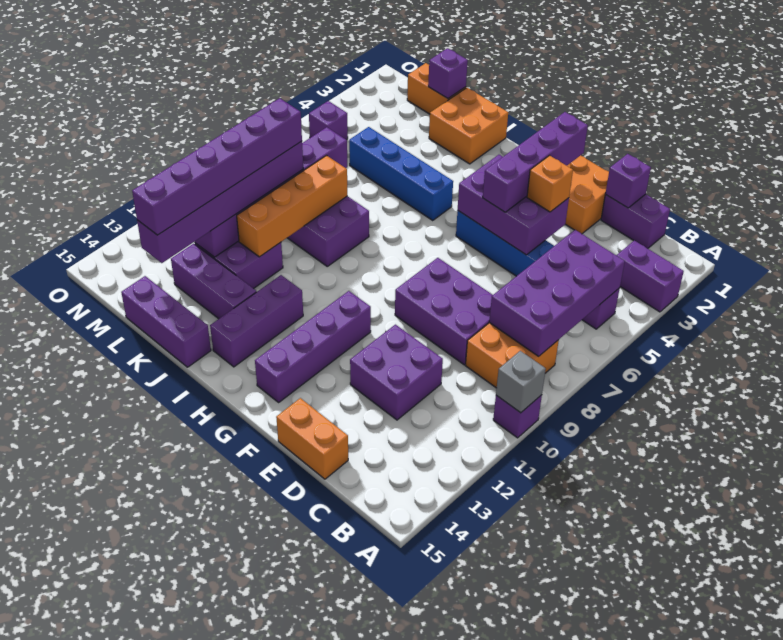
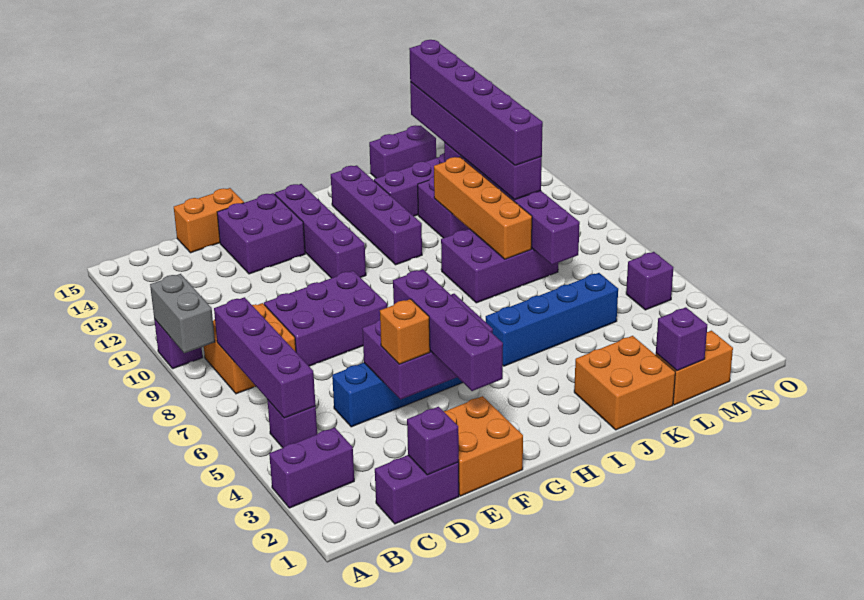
grey 1x1 brick [496,351,546,413] -> grey 1x2 brick [150,274,215,353]
purple 2x4 brick [489,230,625,356] -> purple 1x4 brick [214,297,316,418]
purple 2x2 brick [350,325,443,420] -> purple 2x2 brick moved to [217,193,305,274]
purple 1x3 brick [210,275,303,367] -> purple 1x4 brick [331,165,422,265]
purple 1x3 brick [121,276,211,367] -> purple 1x2 brick [369,125,436,178]

